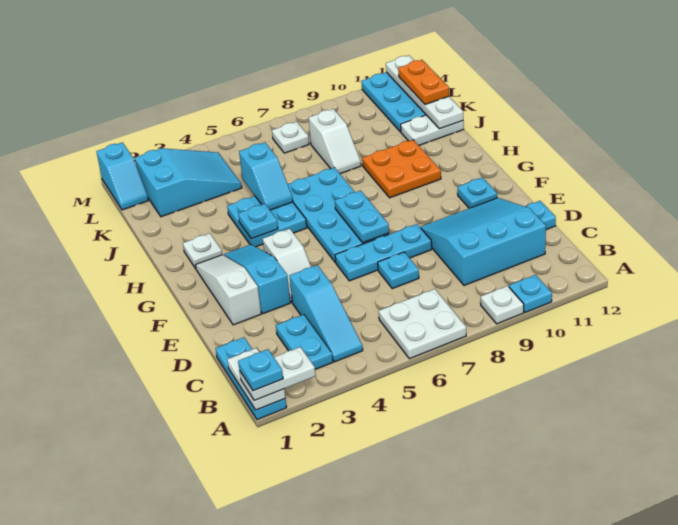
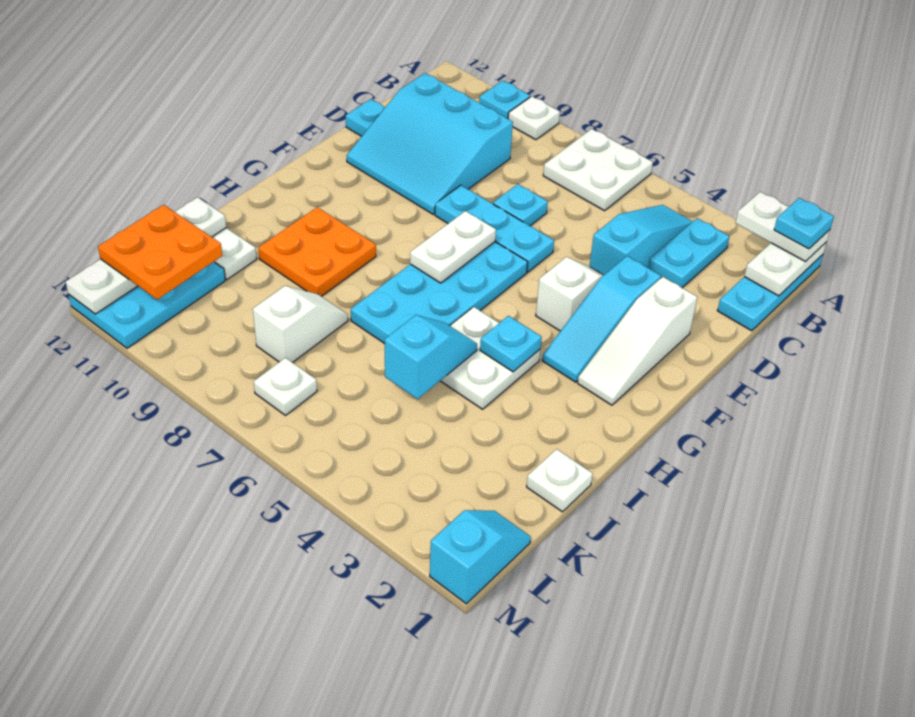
cyan 1x2 plate [335,191,389,243] -> white 1x2 plate [410,211,496,283]
cyan 1x1 plate [458,177,497,208] -> none
white 1x1 plate [183,233,222,269] -> white 1x1 plate moved to [527,449,593,512]
cyan 2x2 plate [227,196,307,247] -> white 2x2 plate [440,307,540,409]
cyan 2x3 slope [135,148,242,217] -> none
orange 1x2 plate [398,60,449,105] -> orange 2x2 plate [98,205,222,300]

